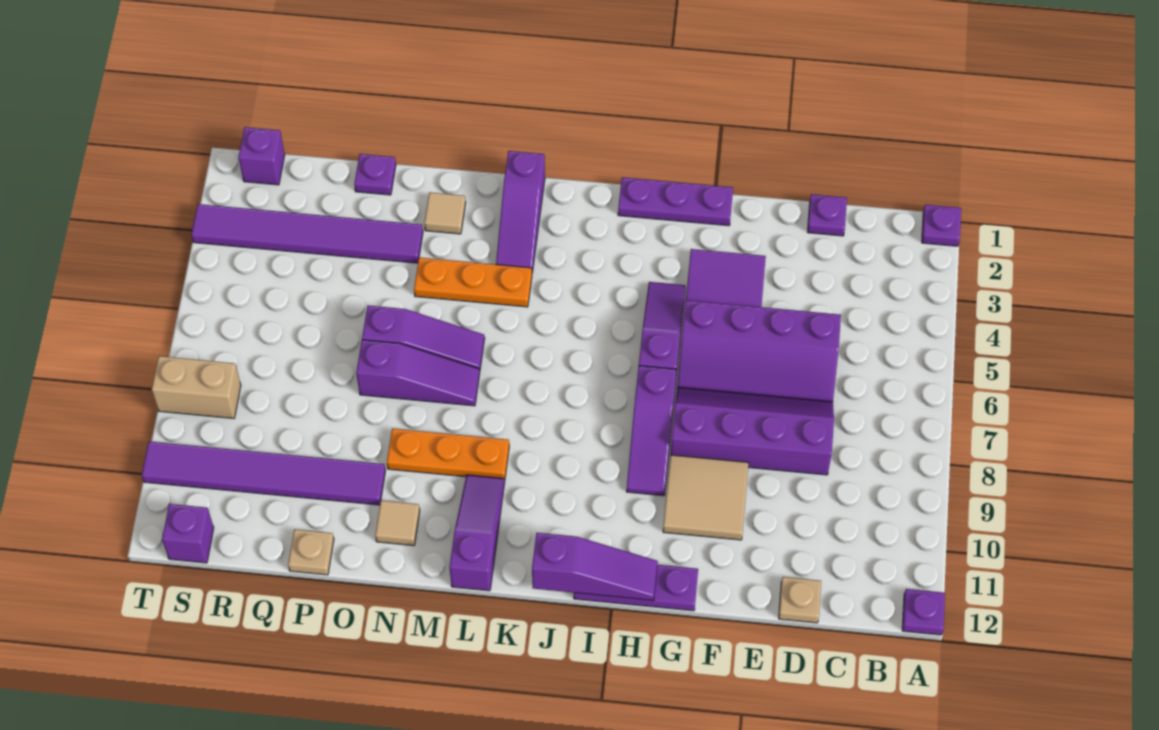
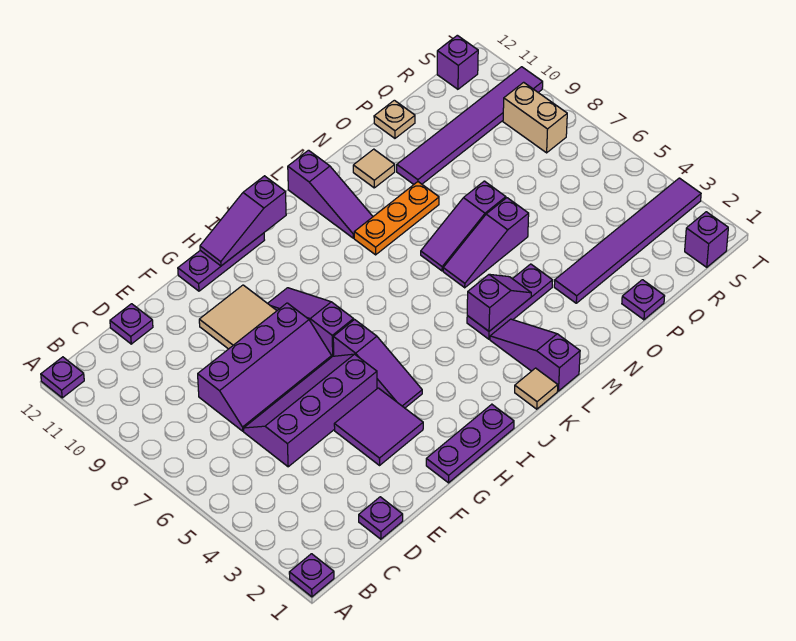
tan 1x1 plate [779,577,821,623] -> purple 1x1 plate [110,304,153,344]
orange 1x3 plate [414,257,532,307] -> purple 1x3 plate [467,264,553,339]
none -> purple 1x2 slope [467,274,531,331]
tan 1x1 tile [424,192,466,234] -> tan 1x1 tile moved to [515,368,558,409]
tan 1x2 brick [152,356,241,418] -> tan 1x2 brick turned to [503,82,567,153]

